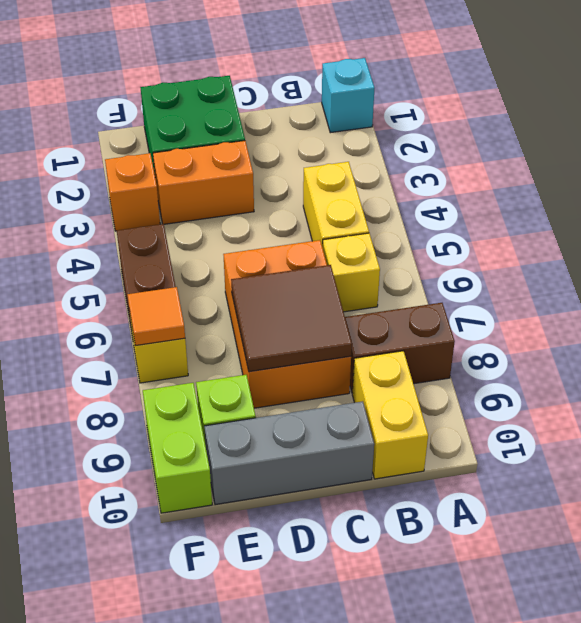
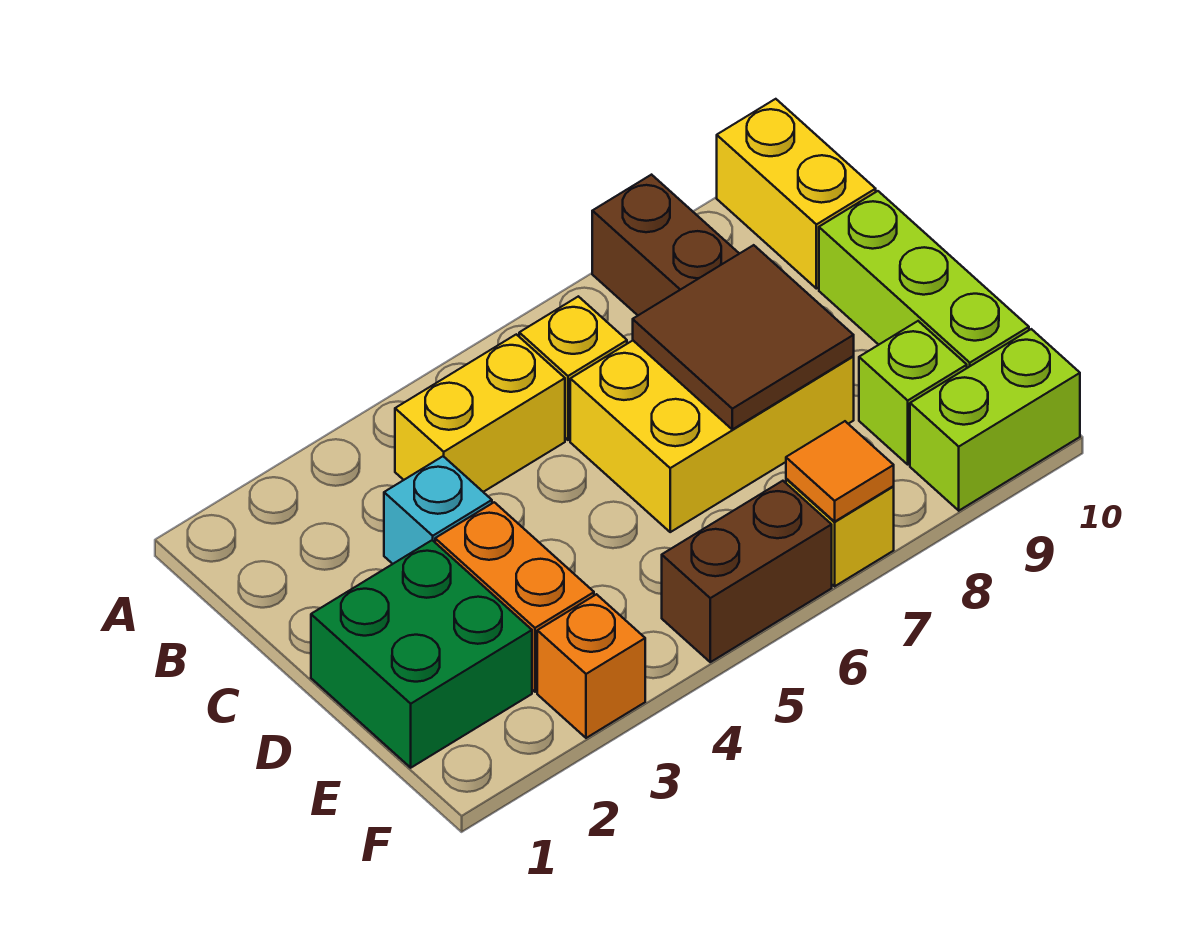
cyan 1x1 brick [322,58,374,133] -> cyan 1x1 brick moved to [384,456,492,564]
yellow 1x2 brick [352,351,428,479] -> yellow 1x2 brick turned to [717,99,876,289]
orange 2x3 brick [223,240,351,408] -> yellow 2x3 brick [570,341,854,532]
grey 1x3 brick [204,401,374,505] -> lime 1x3 brick [819,191,1029,368]

